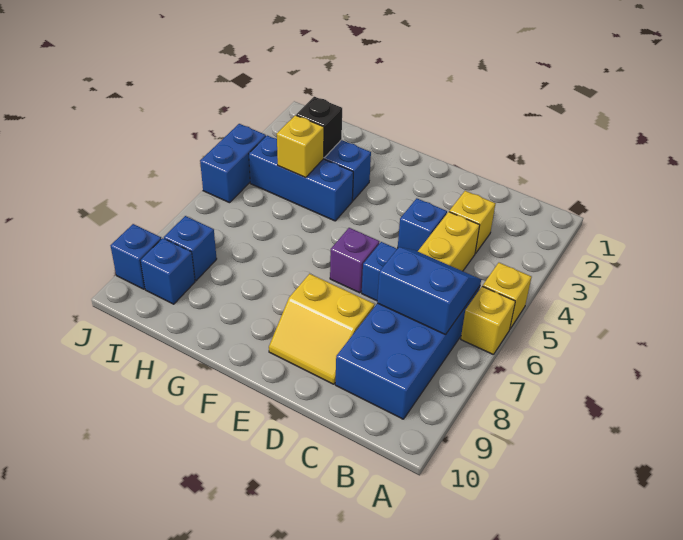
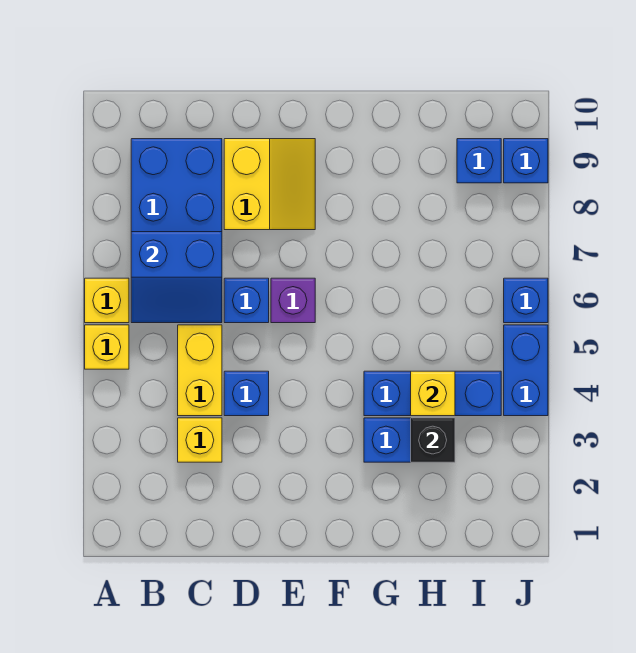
yellow 2x2 slope [269,274,375,384] -> yellow 2x2 slope turned to [224,139,315,230]
blue 1x1 brick [164,216,217,281] -> blue 1x1 brick moved to [504,278,548,323]

